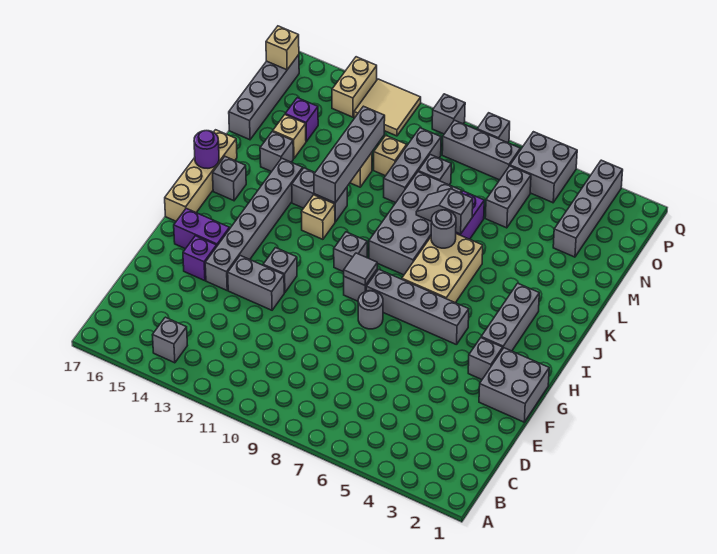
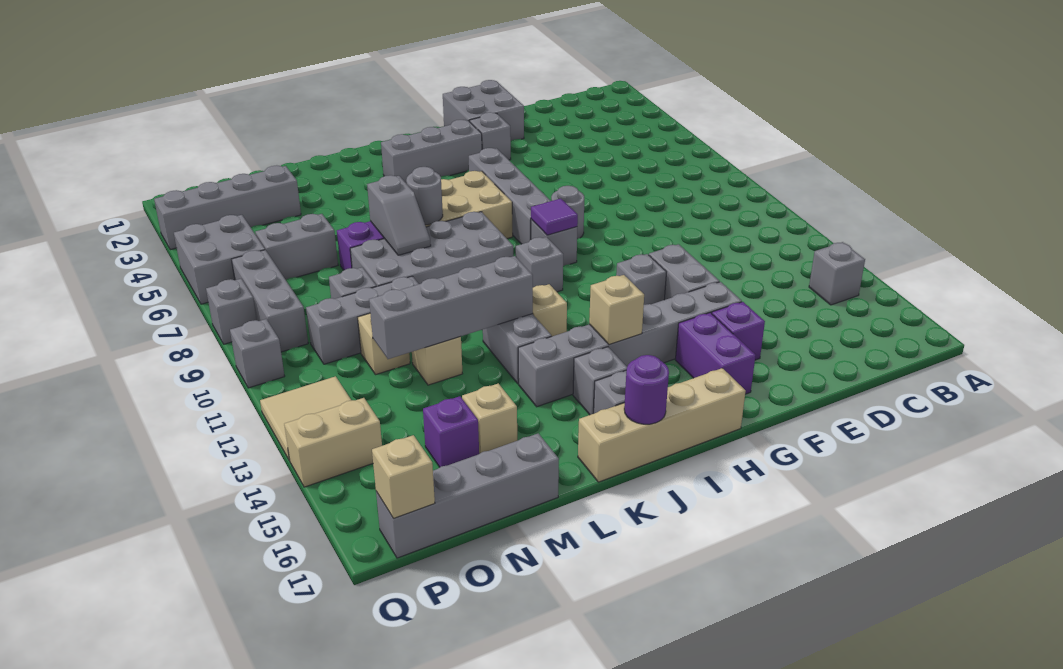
grey 1x1 tile [344,253,377,285] -> purple 1x1 tile [531,199,578,235]
none -> tan 1x1 brick [589,275,644,345]
grey 1x1 brick [260,132,293,172] -> grey 1x1 brick moved to [573,347,627,415]

